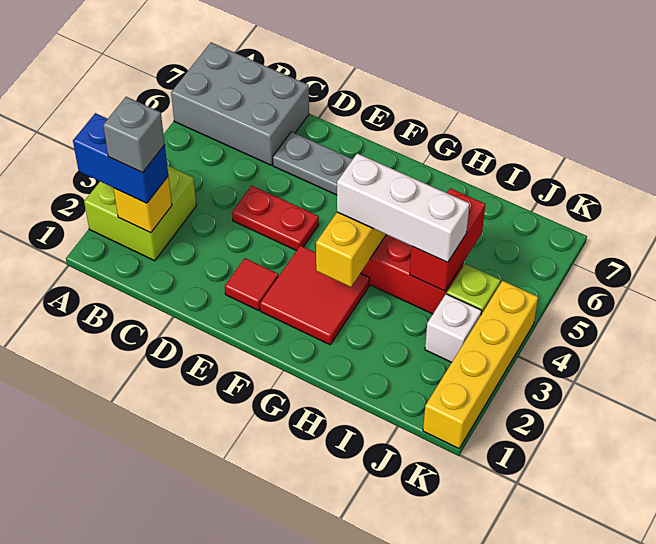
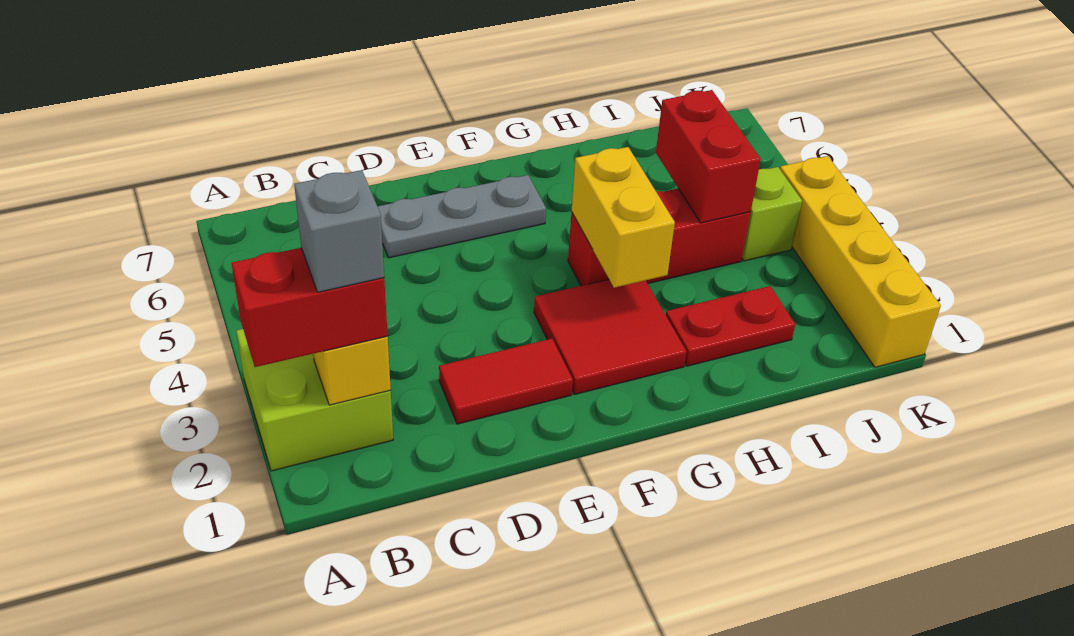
blue 1x2 brick [73,113,168,203] -> red 1x2 brick [231,248,388,367]
grey 2x3 brick [171,43,309,165] -> none
red 1x2 plate [232,186,319,251] -> red 1x2 plate moved to [666,286,795,366]
red 1x1 tile [225,258,278,310] -> red 1x2 tile [439,339,573,424]
white 1x3 brick [337,153,470,262] -> none
white 1x1 brick [425,294,482,362] -> none

